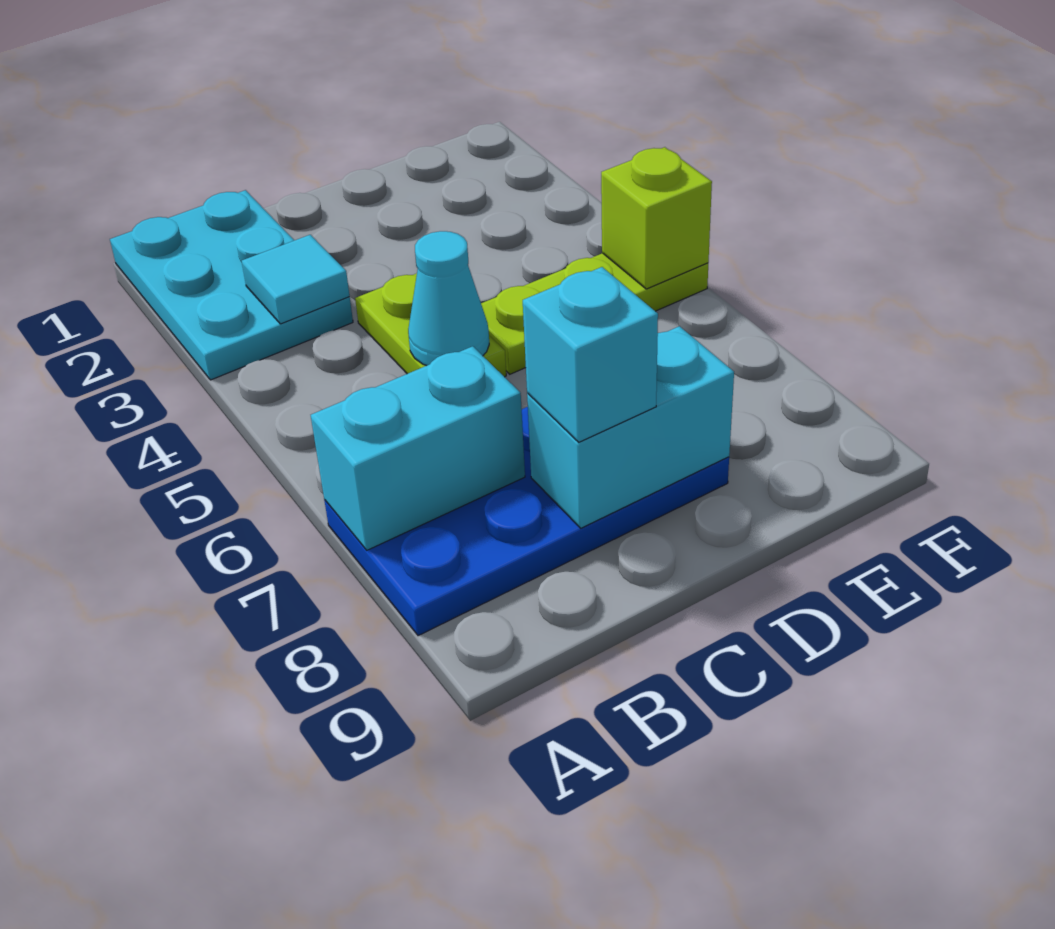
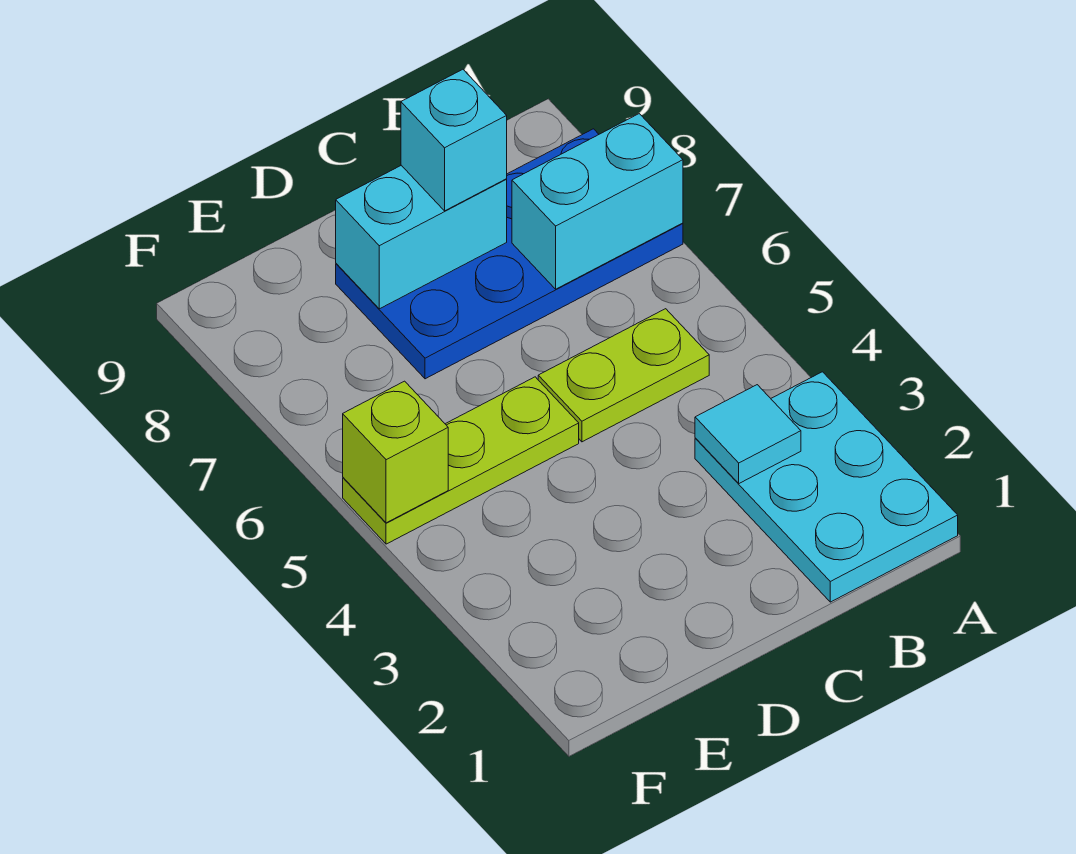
lime 1x2 plate [355,273,506,377] -> lime 1x2 plate turned to [538,309,709,442]
cyan 1x1 cone [408,231,489,366] -> none

